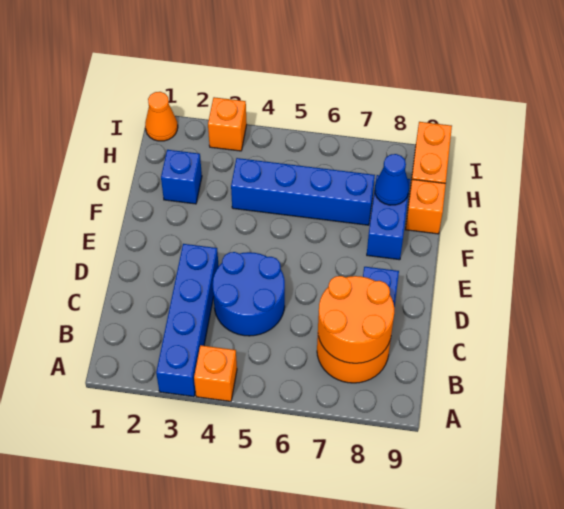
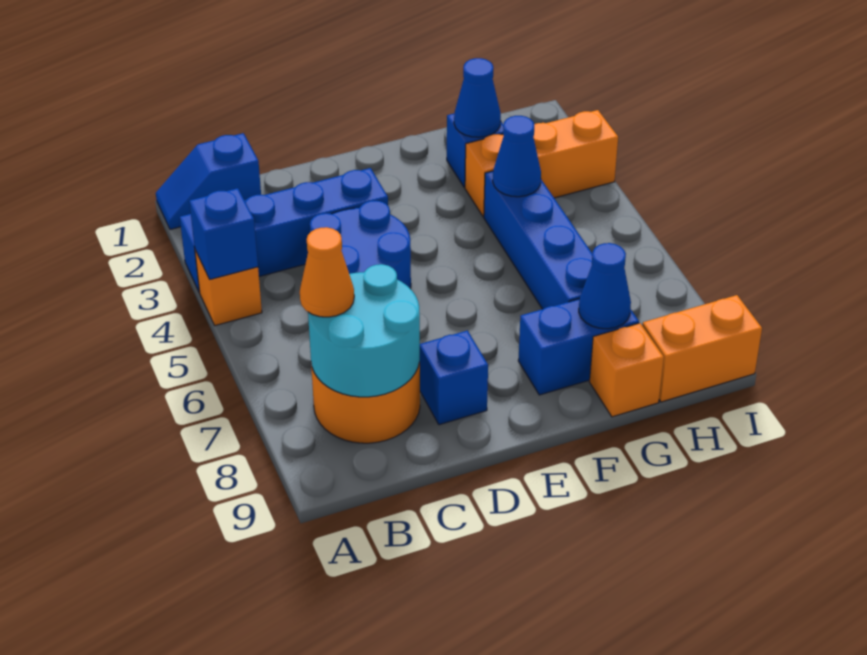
none -> blue 1x2 slope [156,133,261,229]
none -> blue 1x1 brick [189,188,258,279]
orange 2x2 round brick [318,276,394,363] -> cyan 2x2 round brick [308,264,420,397]
none -> blue 1x1 cone [454,58,501,137]
none -> blue 1x1 cone [493,116,541,197]
orange 1x1 cone [145,92,178,141] -> orange 1x1 cone moved to [300,227,354,317]
orange 1x1 brick [208,97,247,151] -> orange 1x3 brick [465,110,618,217]

